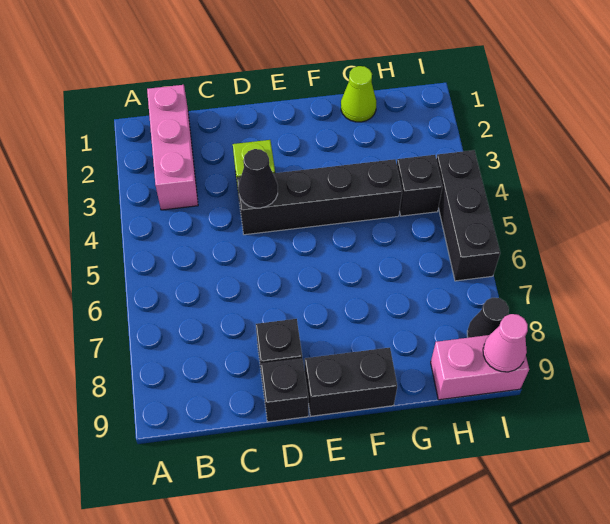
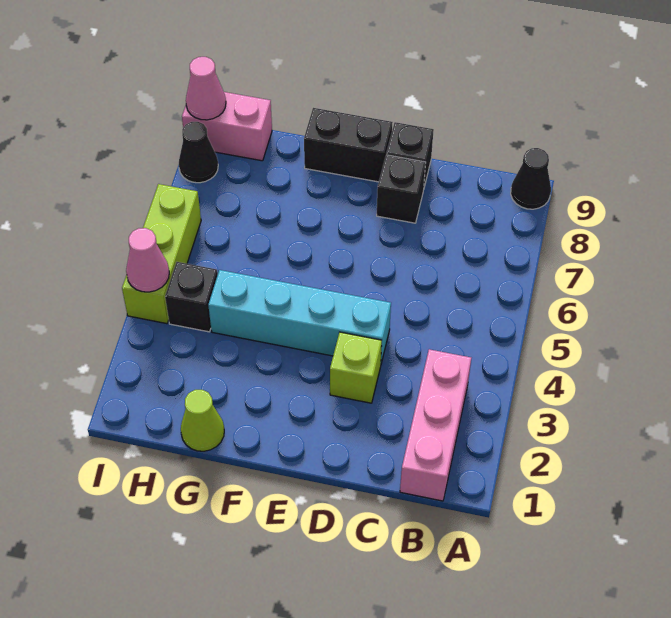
black 1x4 brick [237,159,402,235] -> cyan 1x4 brick [208,270,391,363]
black 1x1 cone [239,149,278,208] -> black 1x1 cone moved to [511,148,551,209]
black 1x3 brick [436,150,500,281] -> lime 1x3 brick [122,184,201,324]
none -> pink 1x1 cone [126,228,169,292]

